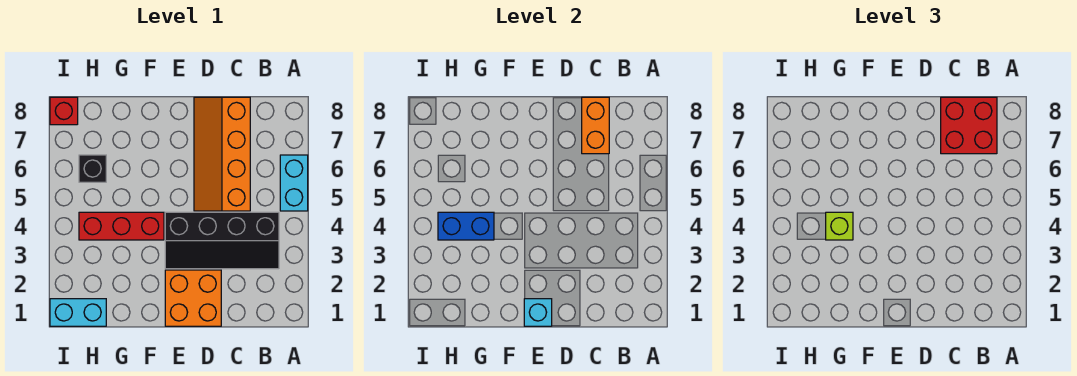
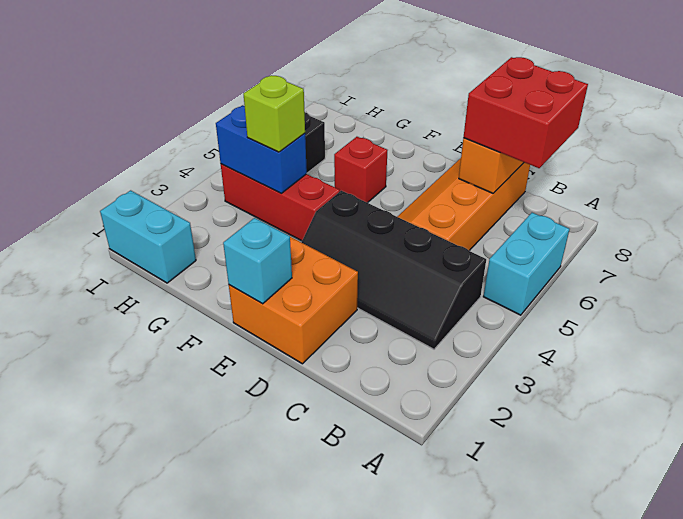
red 1x1 brick [50,97,78,125] -> red 1x1 brick moved to [334,137,388,203]

